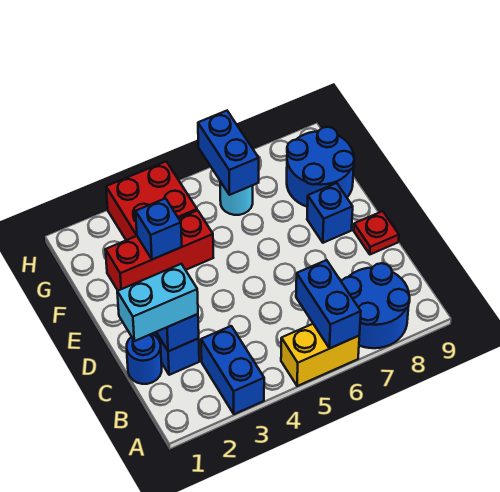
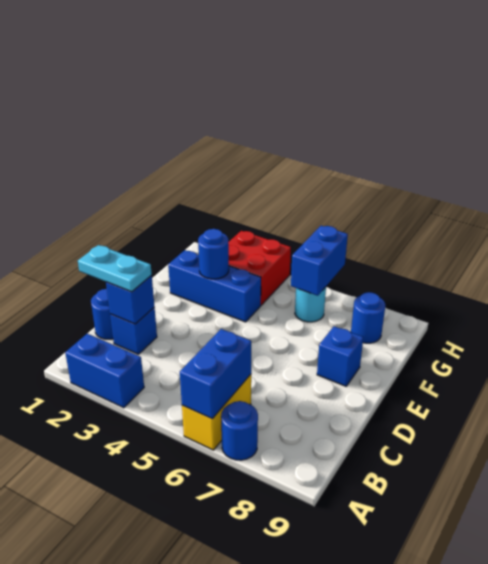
blue 1x2 brick [201,326,264,414] -> blue 1x2 brick turned to [65,334,144,408]
yellow 1x2 brick [281,324,359,386] -> yellow 1x2 brick turned to [182,375,251,450]
blue 2x2 round brick [341,263,410,348] -> blue 1x1 round brick [221,401,258,460]
cyan 1x2 brick [117,264,198,341] -> cyan 1x2 plate [78,245,152,292]
red 1x1 plate [354,211,399,254] -> none
red 1x3 brick [105,210,213,291] -> blue 1x3 brick [168,250,261,322]
blue 1x1 brick [136,198,182,260] -> blue 1x1 round brick [198,229,229,279]
blue 2x2 round brick [287,127,354,207] -> blue 1x1 round brick [351,292,385,343]

